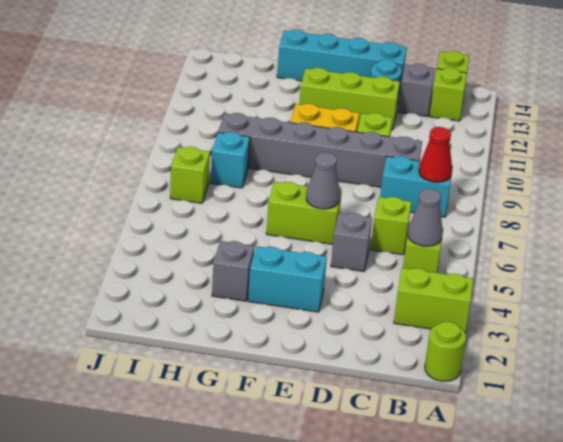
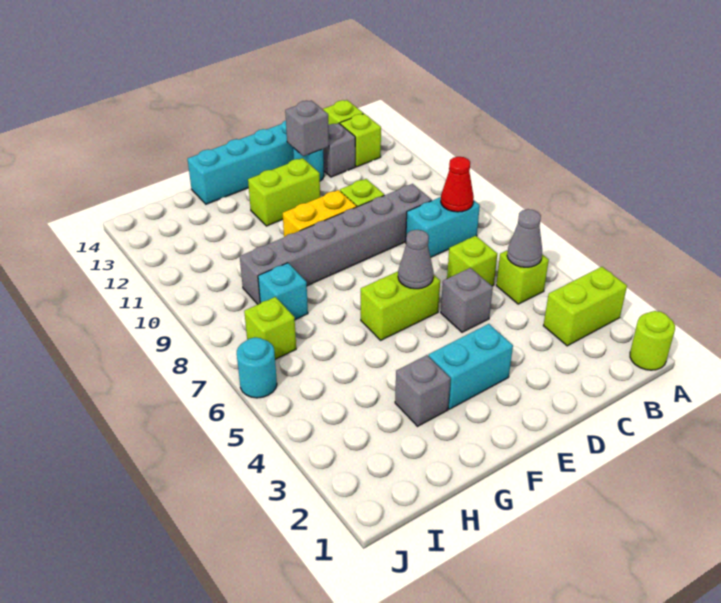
lime 1x3 brick [299,68,400,130] -> lime 1x2 brick [248,158,320,226]
none -> grey 1x1 brick [285,100,329,156]
none -> cyan 1x1 round brick [237,337,277,398]

